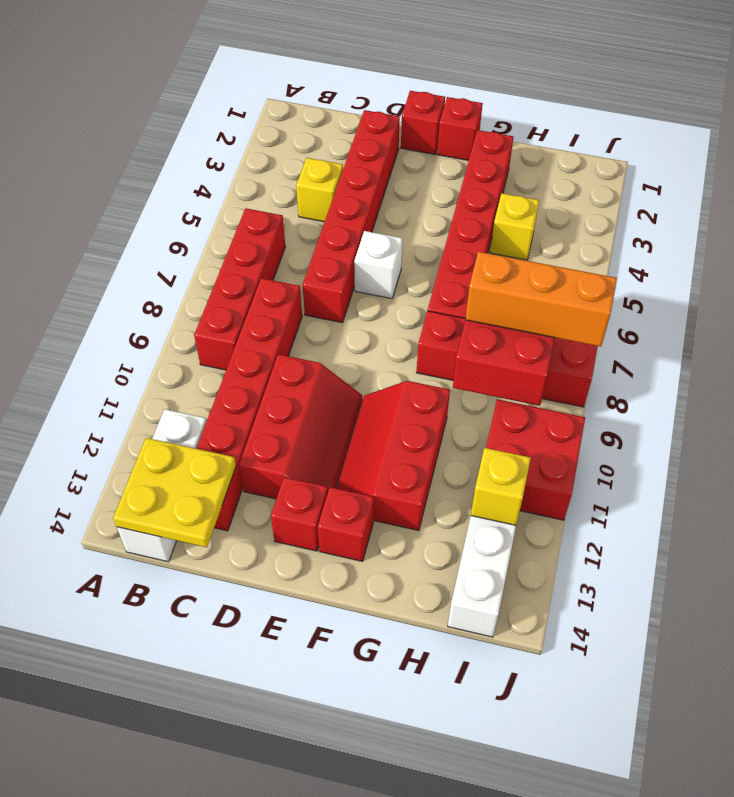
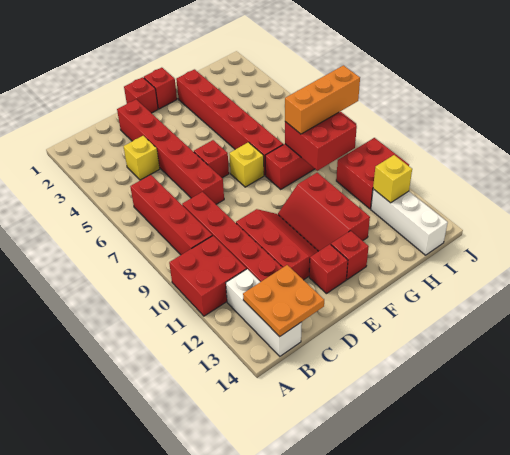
none -> red 2x2 brick [169,236,246,316]
yellow 2x2 plate [113,438,236,547] -> orange 2x2 plate [243,265,324,337]
white 1x1 brick [354,231,402,299] -> red 1x1 brick [194,140,229,178]
yellow 1x1 brick [490,193,539,260] -> yellow 1x1 brick moved to [229,142,264,187]

